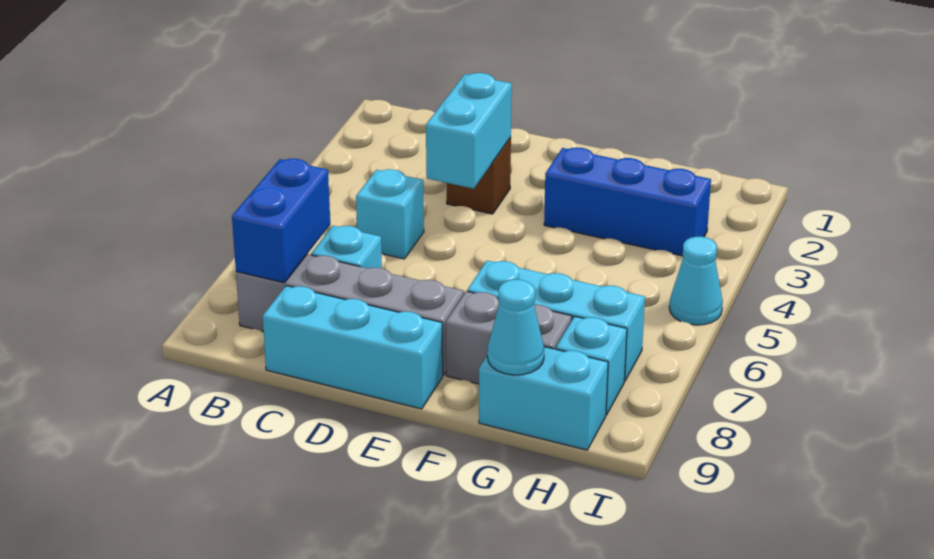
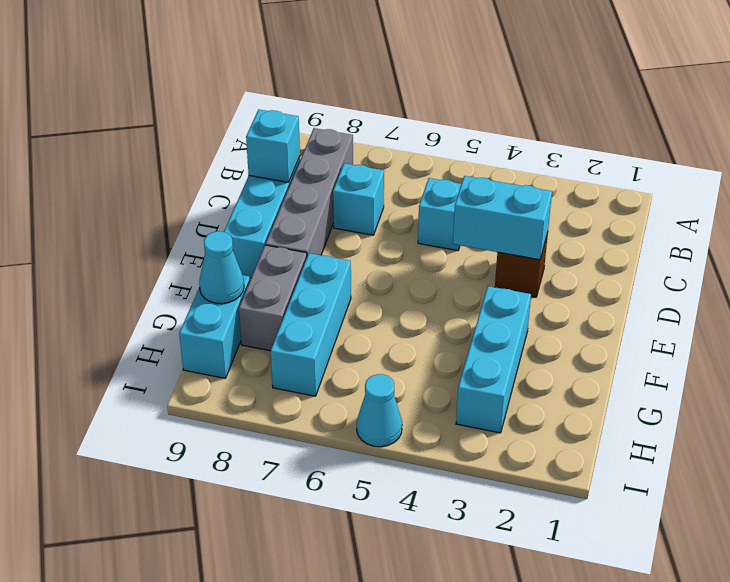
blue 1x2 brick [232,159,330,283] -> none
blue 1x3 brick [544,148,711,256] -> cyan 1x3 brick [456,286,531,433]
cyan 1x1 brick [556,316,627,415] -> cyan 1x1 brick moved to [246,109,300,182]

